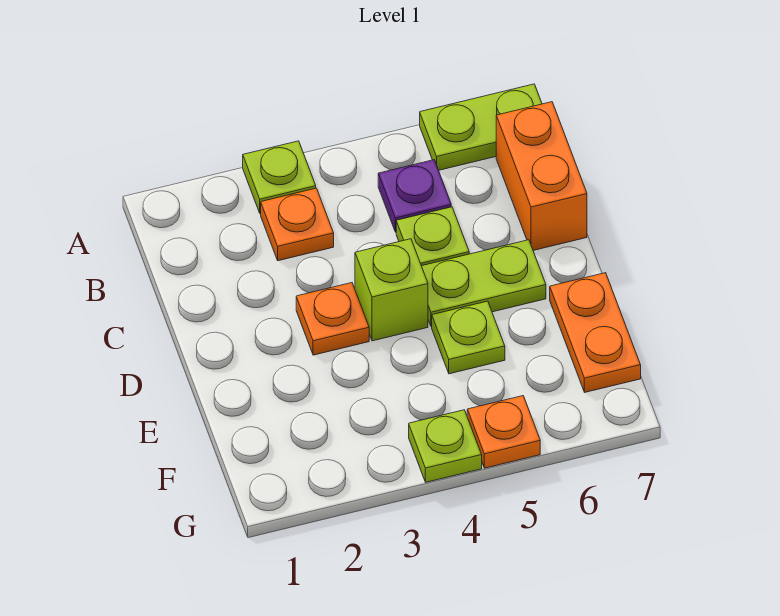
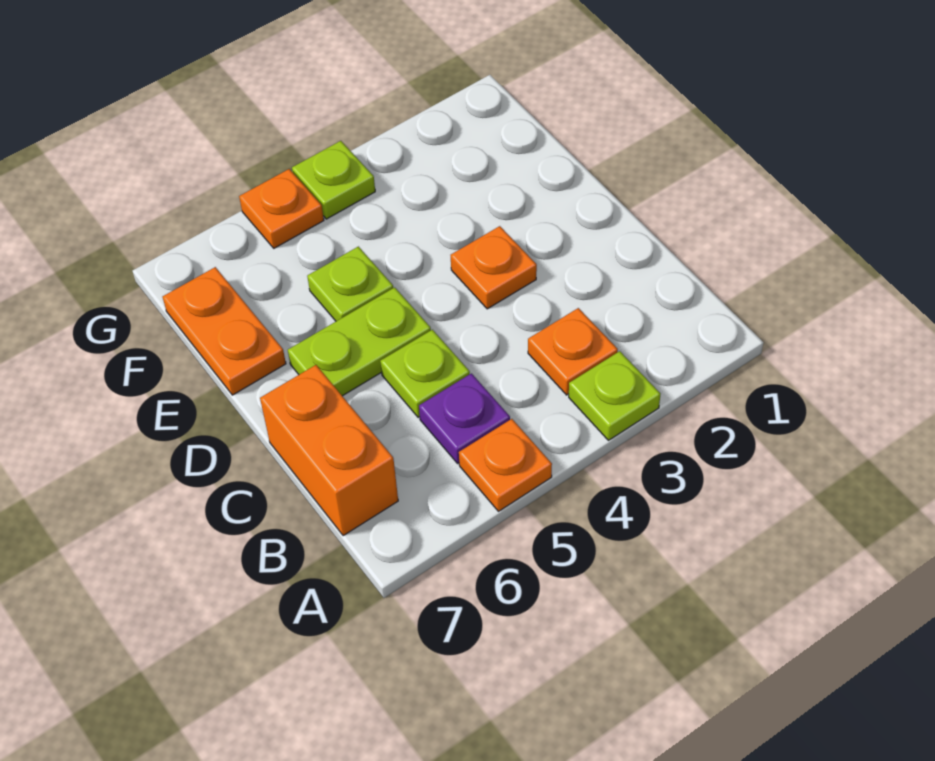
none -> orange 1x1 plate [459,419,552,511]
lime 1x2 plate [420,84,542,170] -> none
lime 1x1 brick [355,239,428,341] -> none

